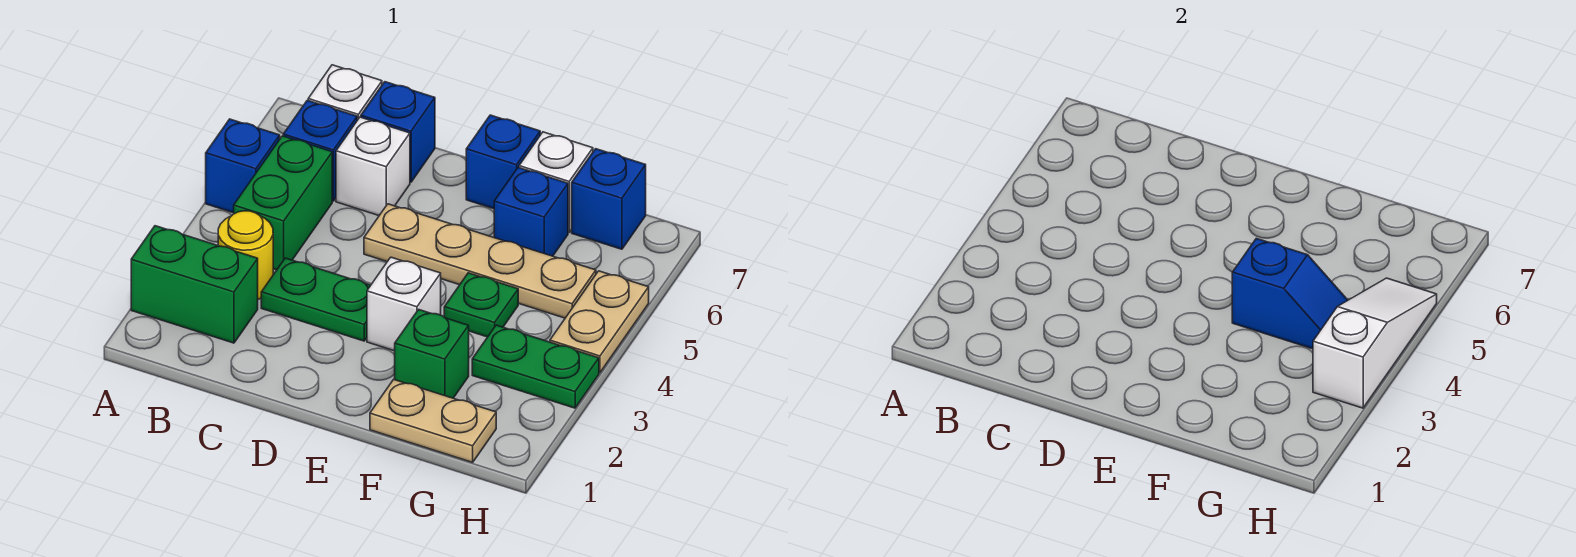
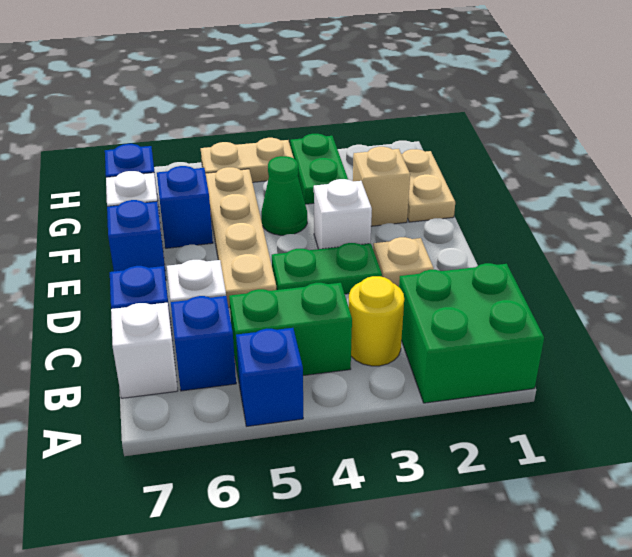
green 1x2 brick [131,226,258,343] -> green 2x2 brick [399,263,544,403]
green 1x2 plate [261,258,371,341] -> green 1x2 plate turned to [272,243,382,294]
none -> tan 1x1 plate [373,237,434,287]
green 1x1 brick [395,310,469,398] -> tan 1x1 brick [353,147,410,226]
green 1x1 plate [444,273,518,337] -> green 1x1 cone [261,156,307,235]
blue 1x2 slope [1232,238,1348,349] -> none
white 1x3 slope [1313,278,1437,408] -> none

